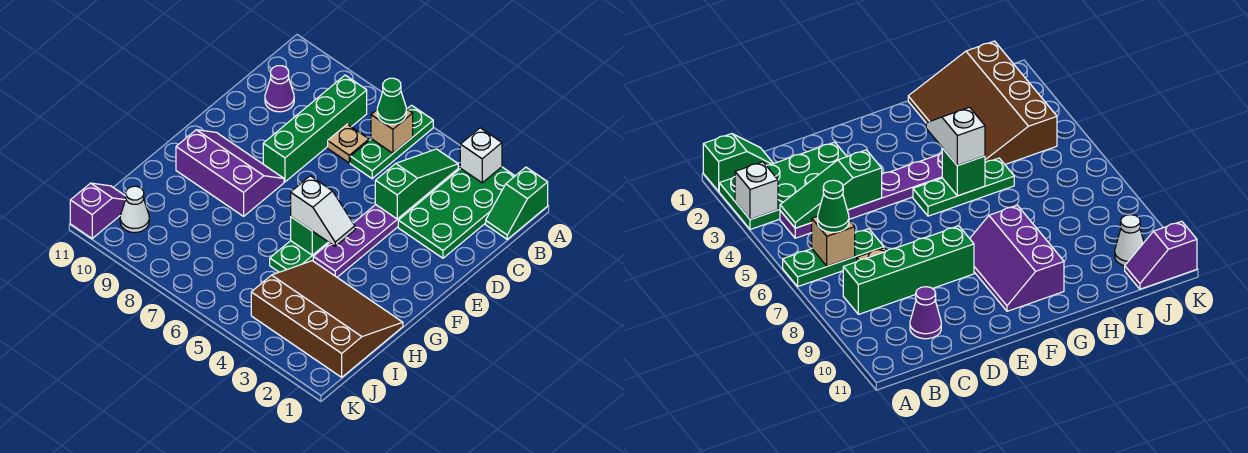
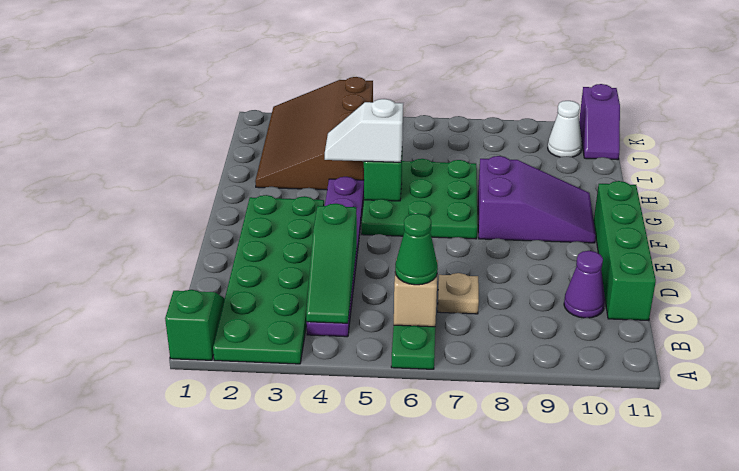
green 2x4 plate [398,167,515,258] -> green 2x6 plate [213,195,324,364]
white 1x1 brick [460,128,502,183] -> none
green 1x4 brick [263,75,367,182] -> green 1x4 brick moved to [594,181,656,321]
green 1x3 plate [270,241,329,272] -> green 3x3 plate [361,159,478,239]
purple 2x3 slope [176,130,284,216] -> purple 2x3 slope turned to [478,156,596,243]
brown 3x4 slope [251,261,403,377] -> brown 3x4 slope turned to [255,77,373,190]

